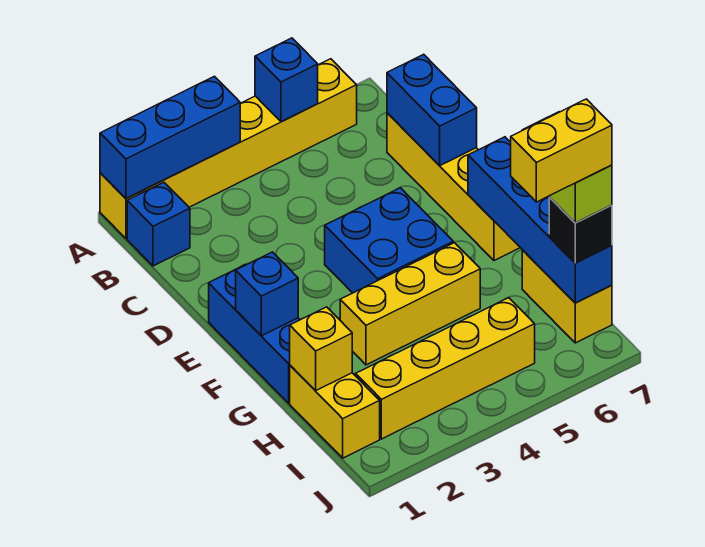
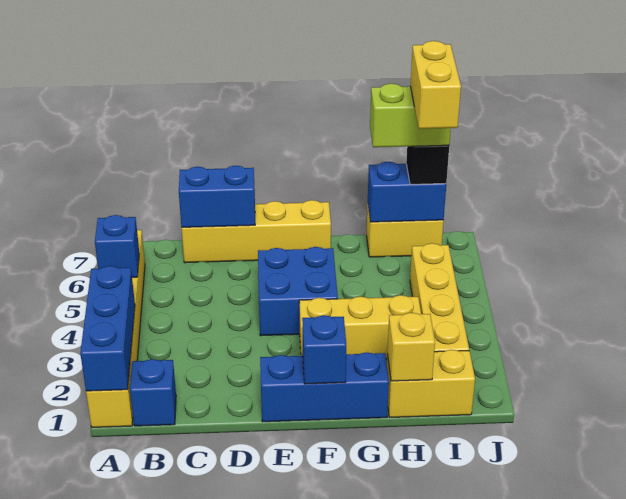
blue 1x4 brick [468,137,612,303] -> blue 1x2 brick [368,162,446,222]
yellow 1x3 brick [340,243,480,365] -> yellow 1x3 brick turned to [299,295,421,359]

